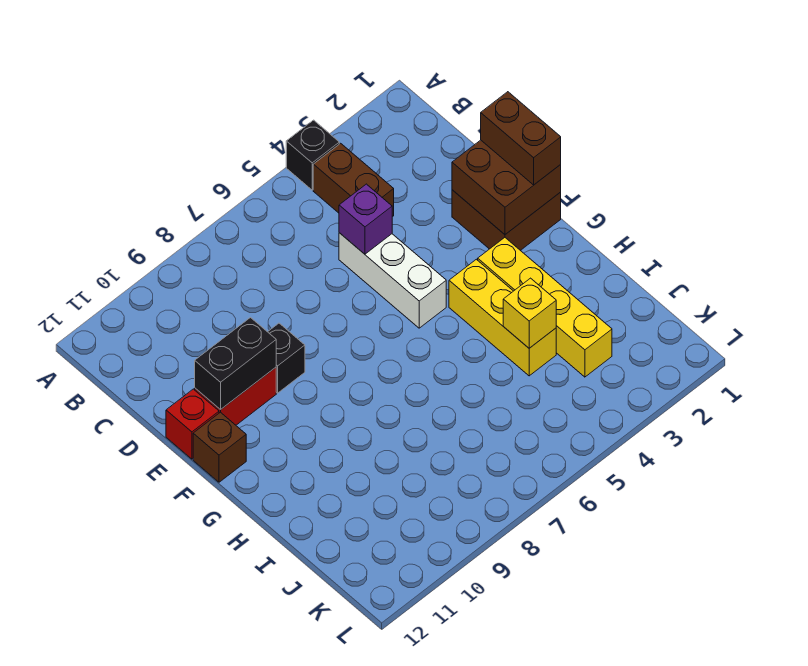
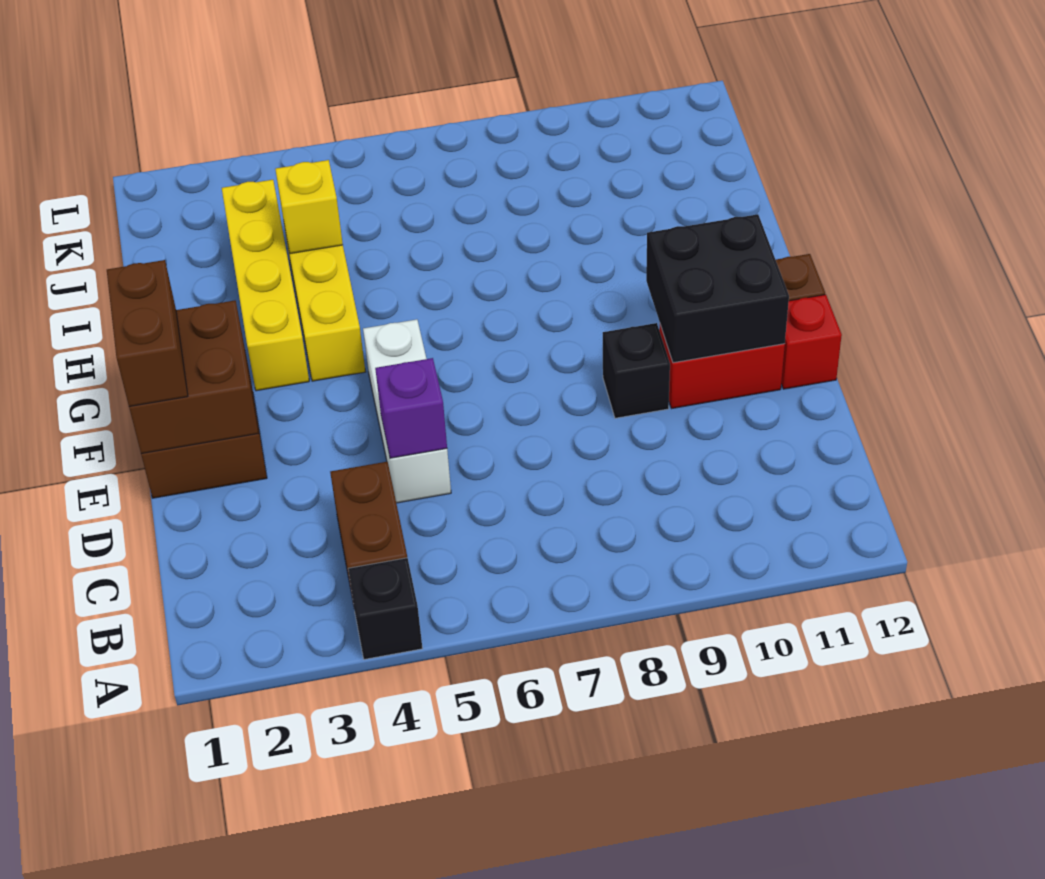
black 1x2 brick [195,318,276,410] -> black 2x2 brick [646,214,789,363]

